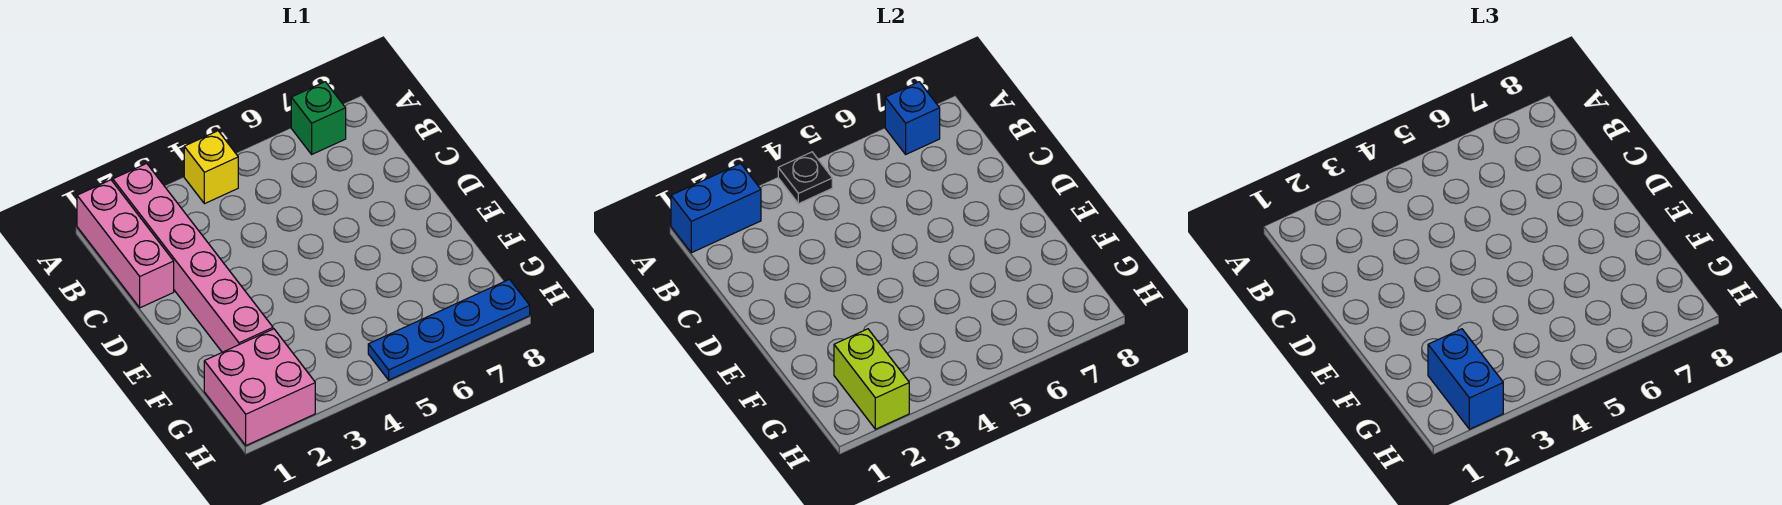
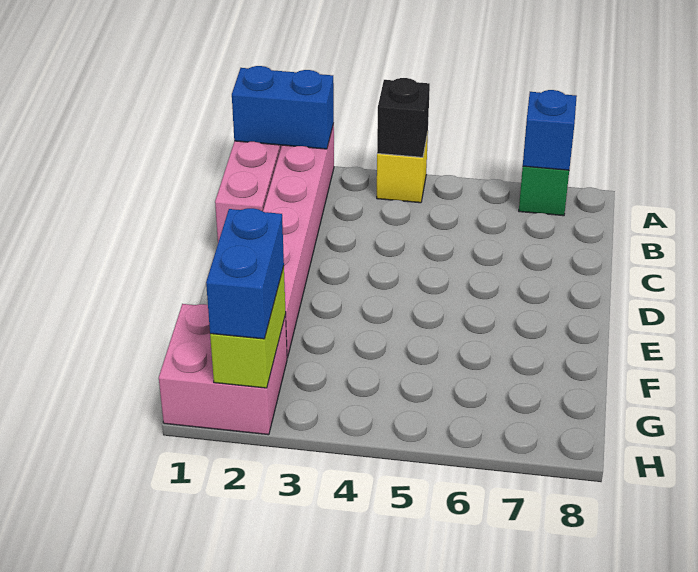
black 1x1 plate [778,152,832,204] -> black 1x1 brick [377,78,430,157]
blue 1x4 plate [368,279,530,380] -> none

